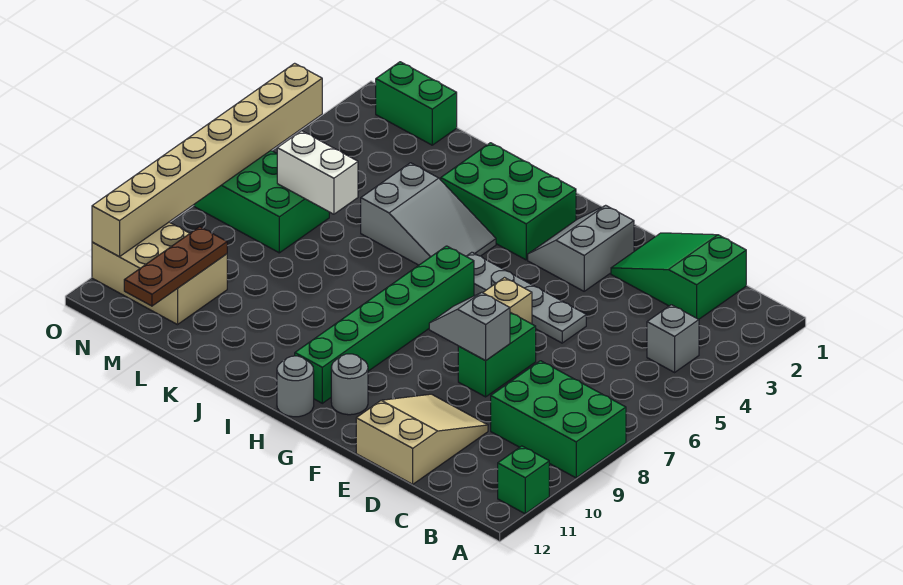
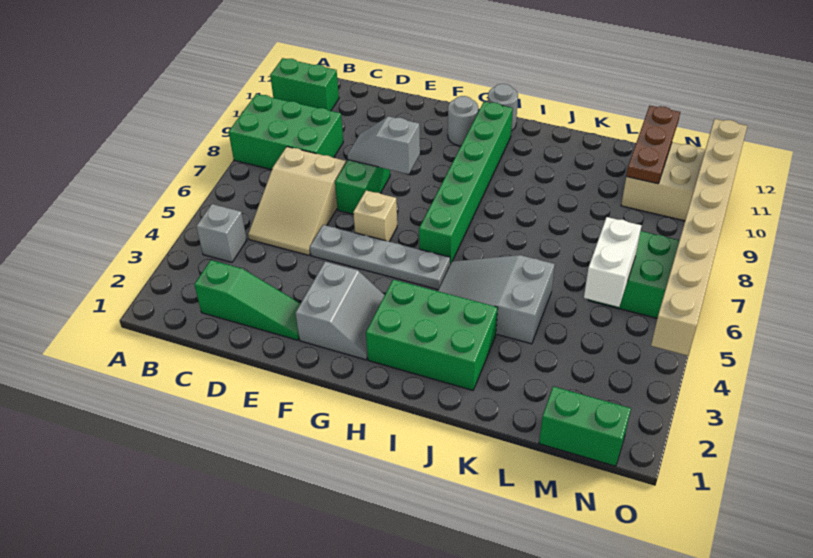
green 1x1 brick [498,446,549,514] -> green 1x2 brick [270,58,339,111]
green 2x3 slope [611,233,746,319] -> green 1x3 slope [194,260,301,340]
tan 2x3 slope [356,394,488,484] -> tan 2x3 slope moved to [248,147,346,255]
grey 1x2 slope [429,292,510,361] -> grey 1x2 slope turned to [347,116,420,174]
white 1x2 brick [277,131,358,214] -> white 1x2 brick turned to [584,217,642,307]

